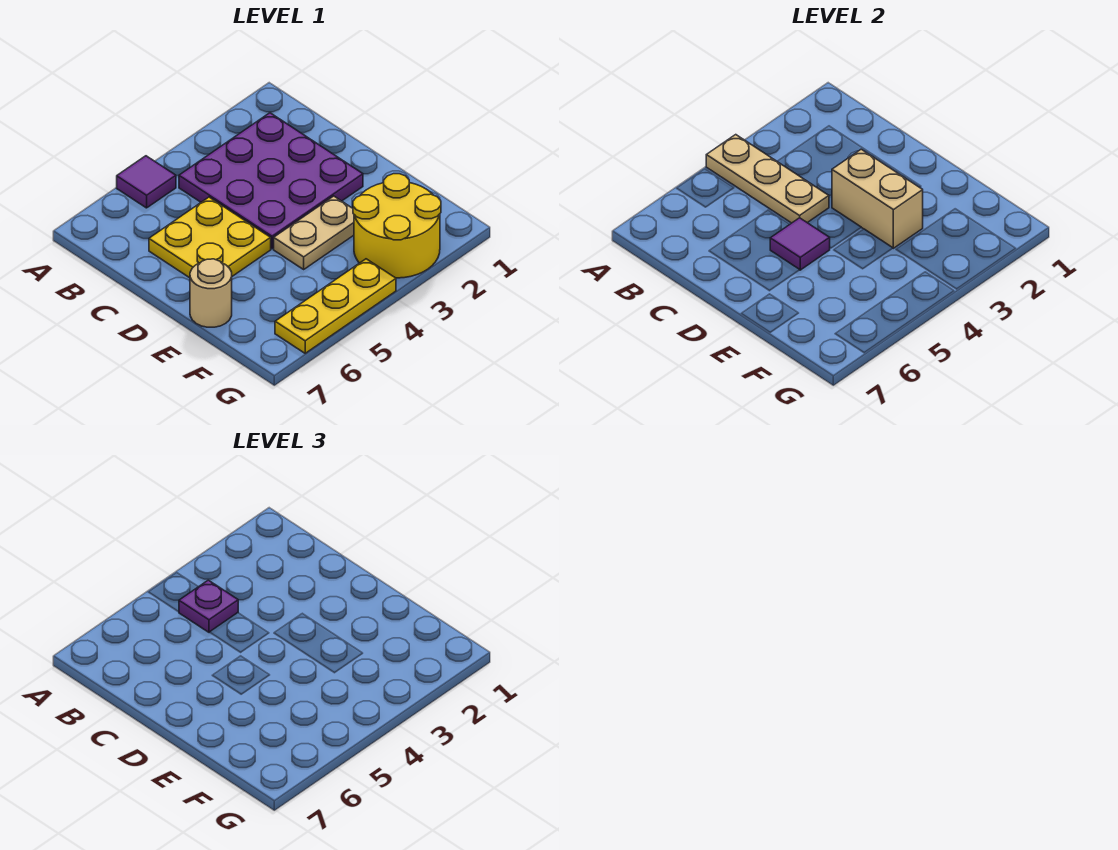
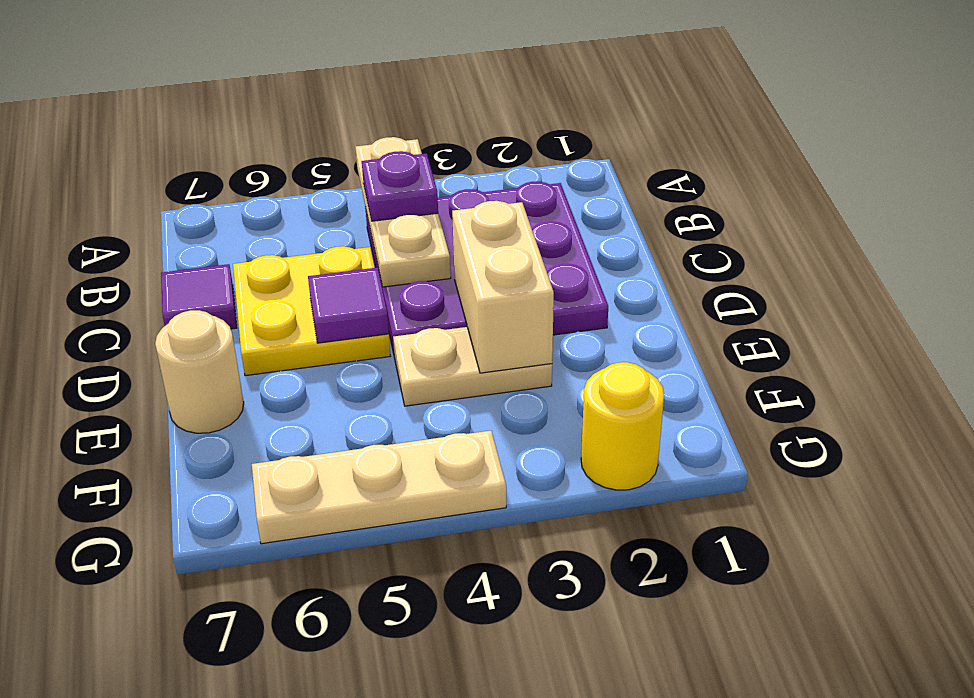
purple 1x1 tile [117,156,176,208] -> purple 1x1 tile moved to [161,264,237,329]
yellow 2x2 round brick [353,174,441,278] -> yellow 1x1 round brick [581,362,664,490]
yellow 1x3 plate [275,259,396,353] -> tan 1x3 plate [252,431,506,544]

